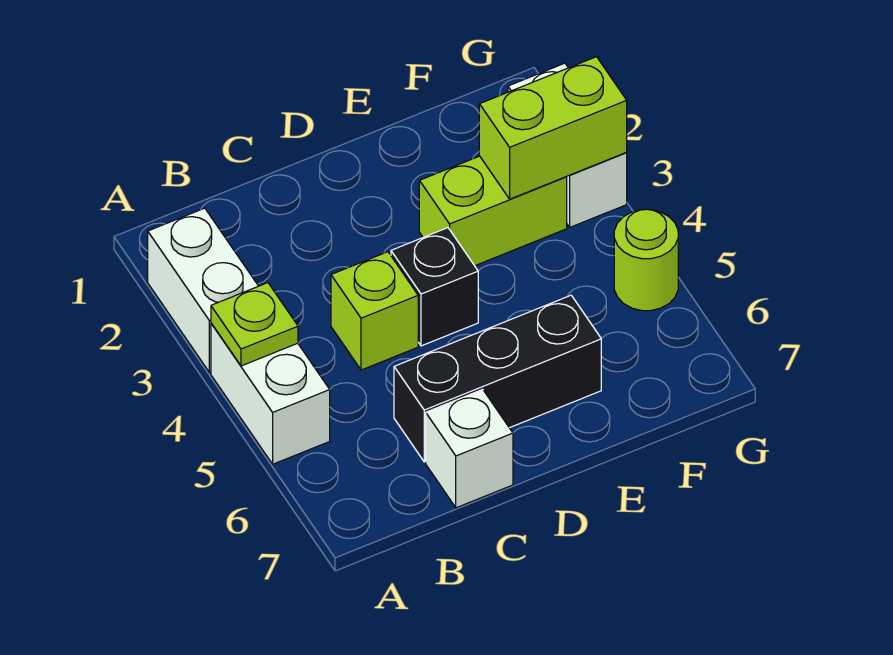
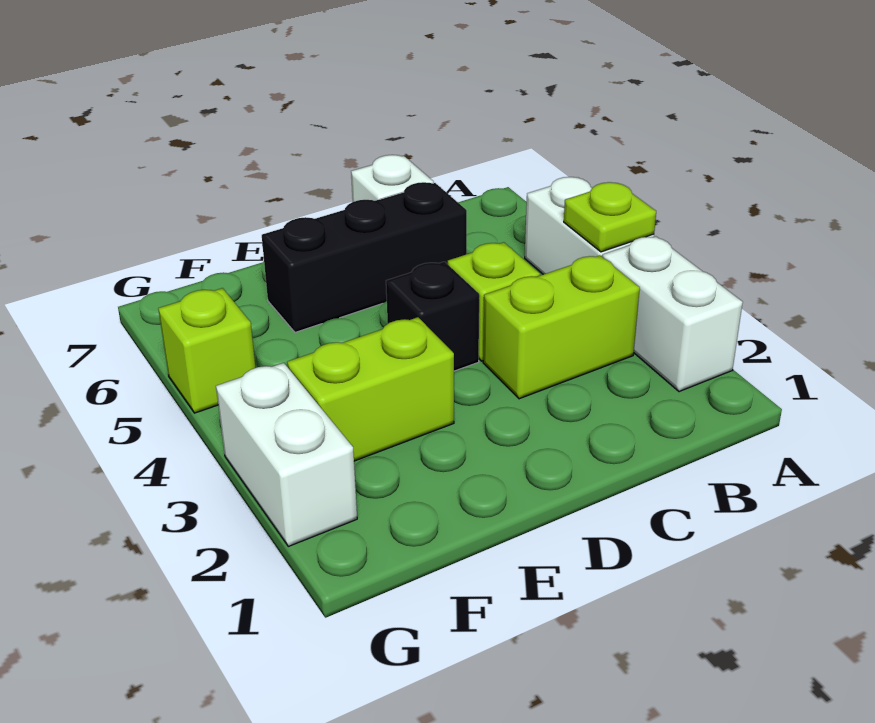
lime 1x2 brick [479,57,627,199] -> lime 1x2 brick moved to [483,255,640,399]
lime 1x1 round brick [614,209,678,311] -> lime 1x1 brick [158,288,255,413]

